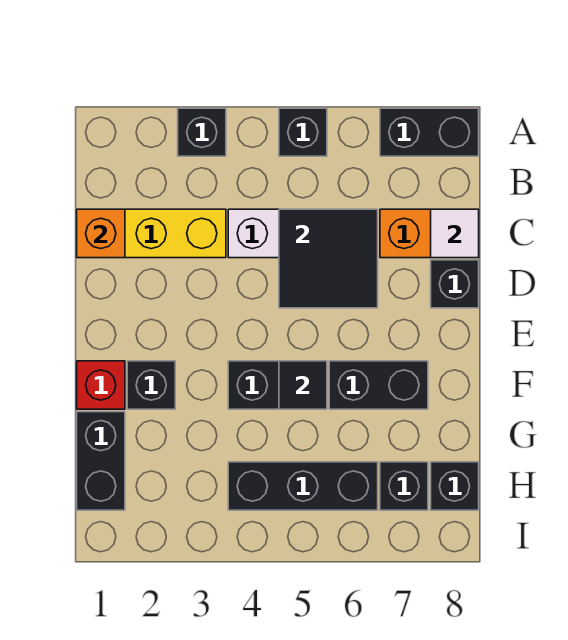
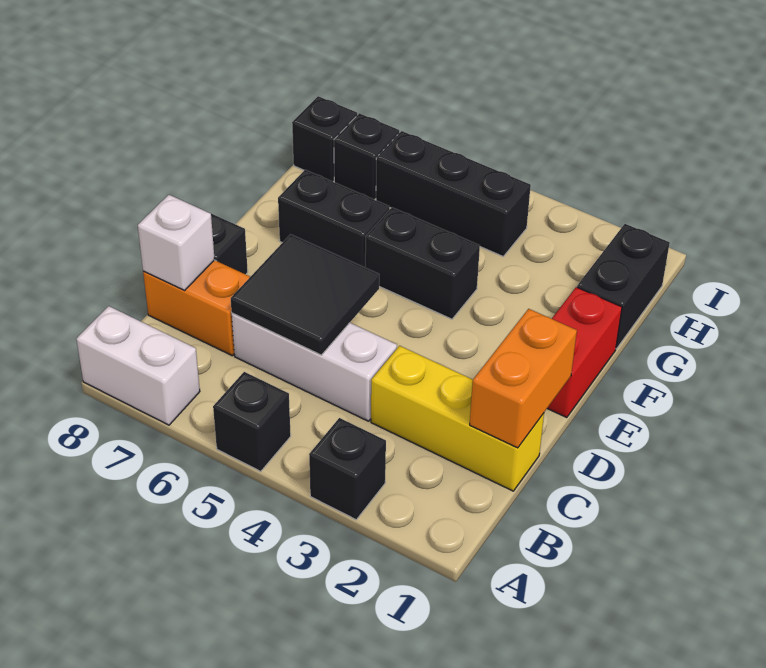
black 1x2 brick [380,108,479,156] -> white 1x2 brick [76,306,200,425]
orange 1x1 brick [77,209,125,258] -> orange 1x2 brick [470,309,577,448]
white 1x1 tile [431,209,479,258] -> white 1x1 brick [138,195,215,291]
red 1x1 brick [77,361,125,409] -> red 1x2 brick [547,287,622,418]
black 1x1 brick [127,361,175,409] -> none
black 1x1 tile [279,361,327,409] -> none

